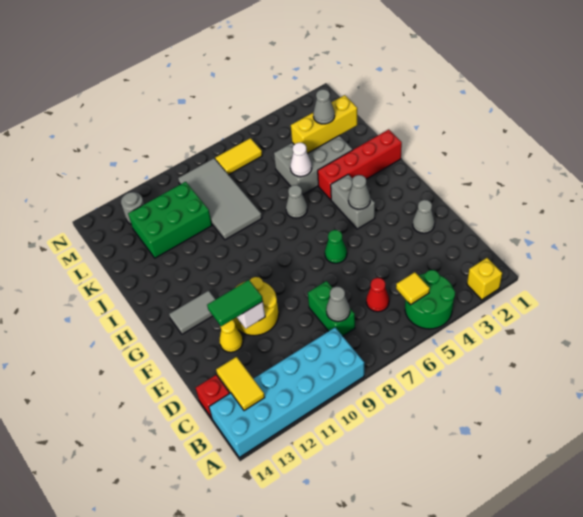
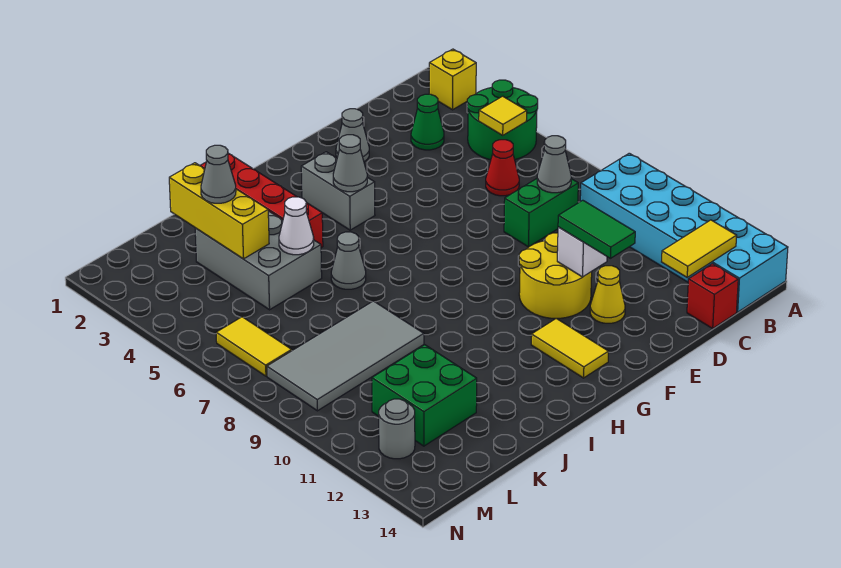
green 1x1 cone [325,230,347,263] -> green 1x1 cone moved to [411,94,444,150]
grey 1x2 brick [331,174,375,229] -> grey 1x2 brick turned to [301,152,375,230]
grey 1x2 tile [169,291,215,334] -> yellow 1x2 tile [531,318,609,378]
green 2x3 brick [128,182,212,258] -> green 2x2 brick [372,345,477,446]

